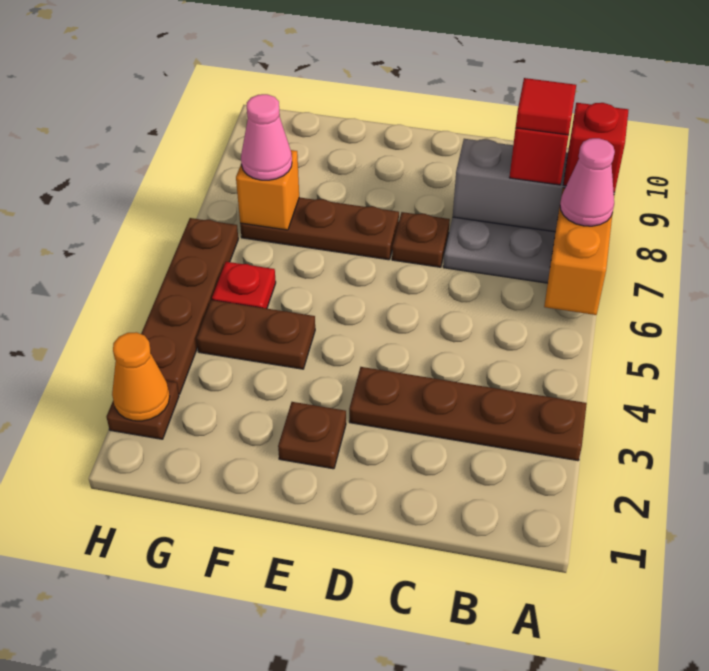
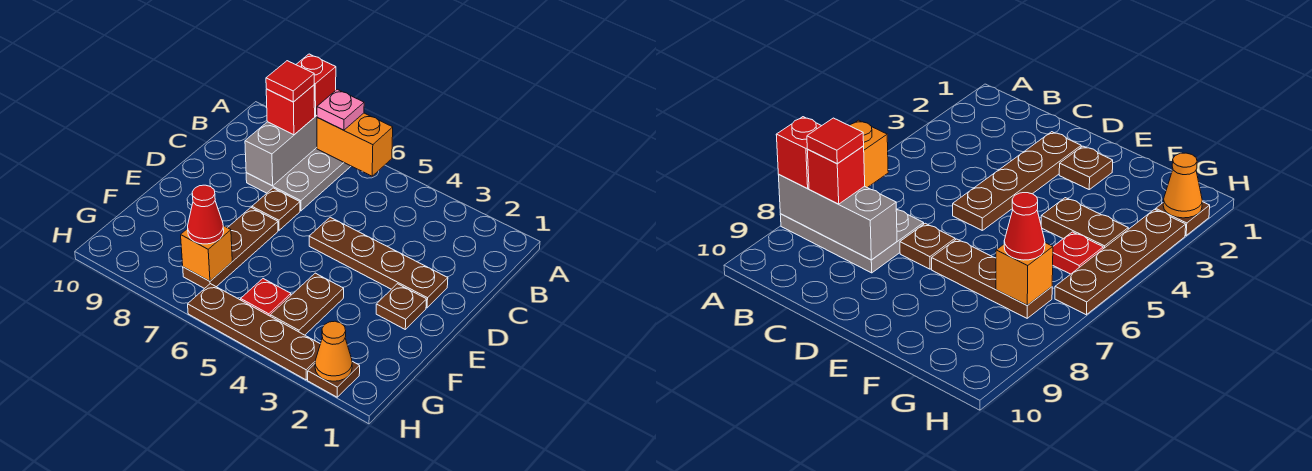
brown 1x4 plate [349,367,587,461] -> brown 1x4 plate turned to [309,217,448,308]
pink 1x1 cone [560,138,615,226] -> pink 1x1 plate [317,89,364,130]
pink 1x1 cone [241,94,292,180] -> red 1x1 cone [188,185,224,244]

